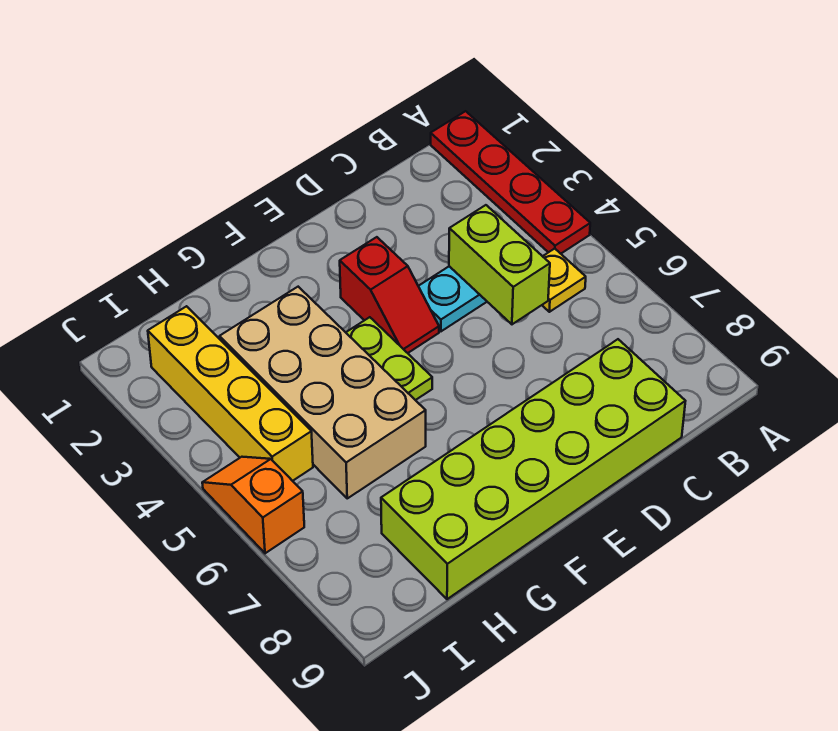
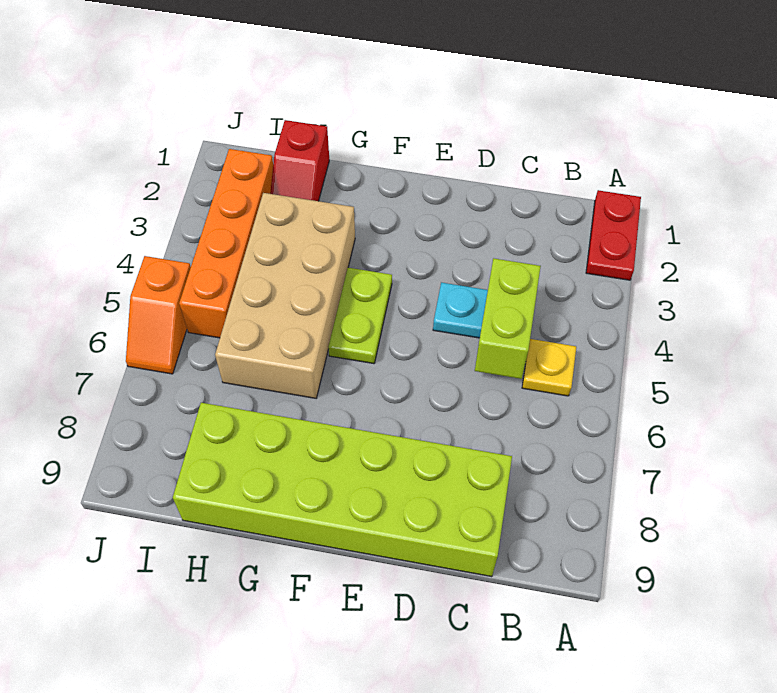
red 1x4 plate [431,111,590,254] -> red 1x2 plate [586,190,641,280]
red 1x2 slope [340,237,439,353] -> red 1x2 slope moved to [270,120,329,201]
yellow 1x4 brick [148,306,313,481] -> orange 1x4 brick [179,149,273,338]
orange 1x2 slope [202,457,304,553] -> orange 1x2 slope turned to [126,256,191,374]

